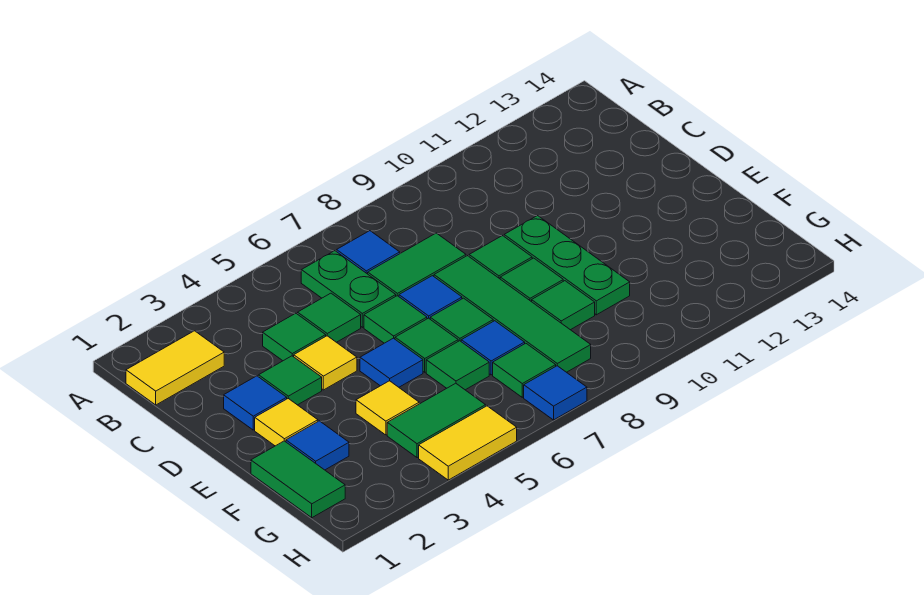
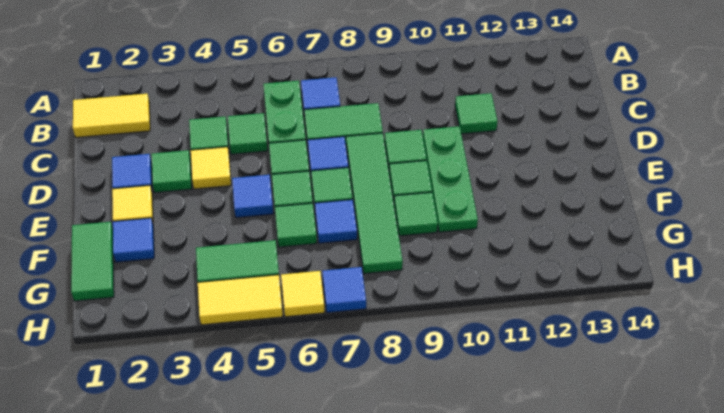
yellow 1x1 tile [356,381,419,435] -> yellow 1x1 tile moved to [281,271,325,317]
green 1x1 tile [493,343,556,397] -> green 1x1 tile moved to [455,93,498,134]

